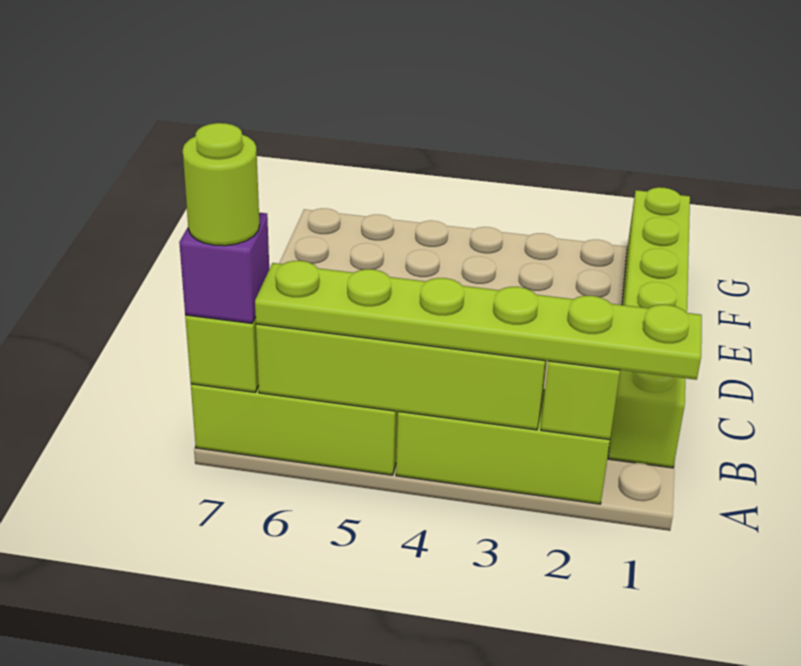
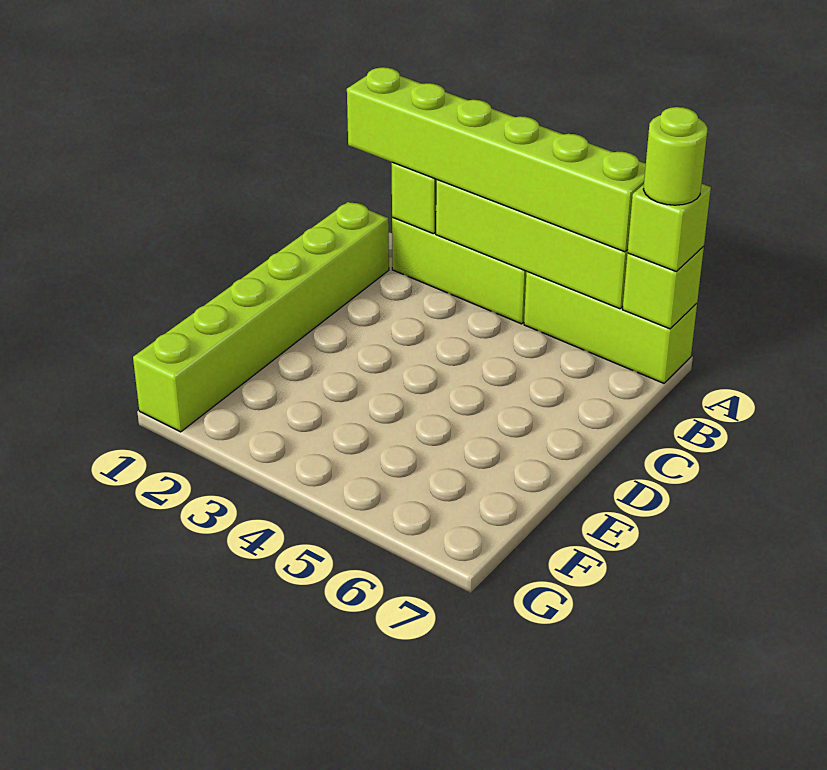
lime 1x6 plate [255,261,702,380] -> lime 1x6 brick [347,67,646,252]
purple 1x1 brick [179,213,269,323] -> lime 1x1 brick [627,184,711,272]

